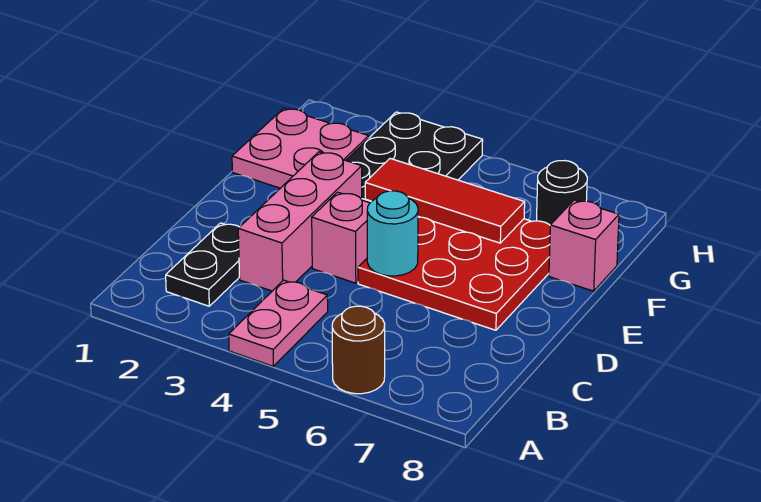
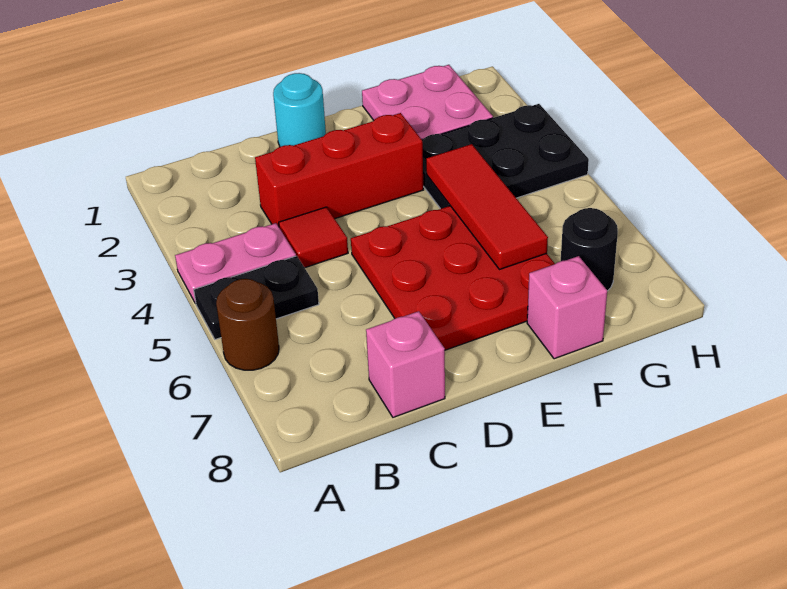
black 1x2 plate [166,223,239,306] -> black 1x2 plate moved to [194,256,319,339]
pink 1x3 brick [238,152,362,291] -> red 1x3 brick [255,113,423,227]
none -> red 1x1 tile [279,207,348,268]
pink 1x1 brick [312,192,370,283] -> pink 1x1 brick moved to [366,311,445,417]
cyan 1x1 round brick [367,191,418,276] -> cyan 1x1 round brick moved to [273,73,326,147]

